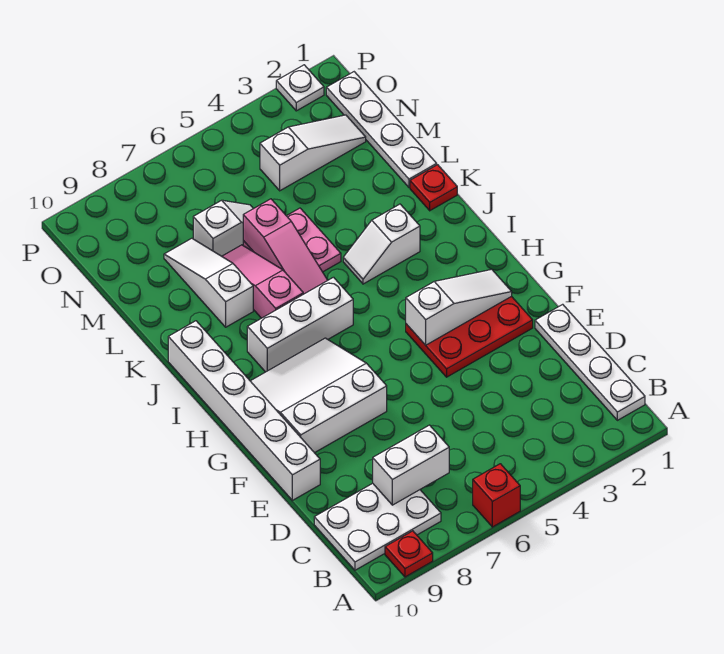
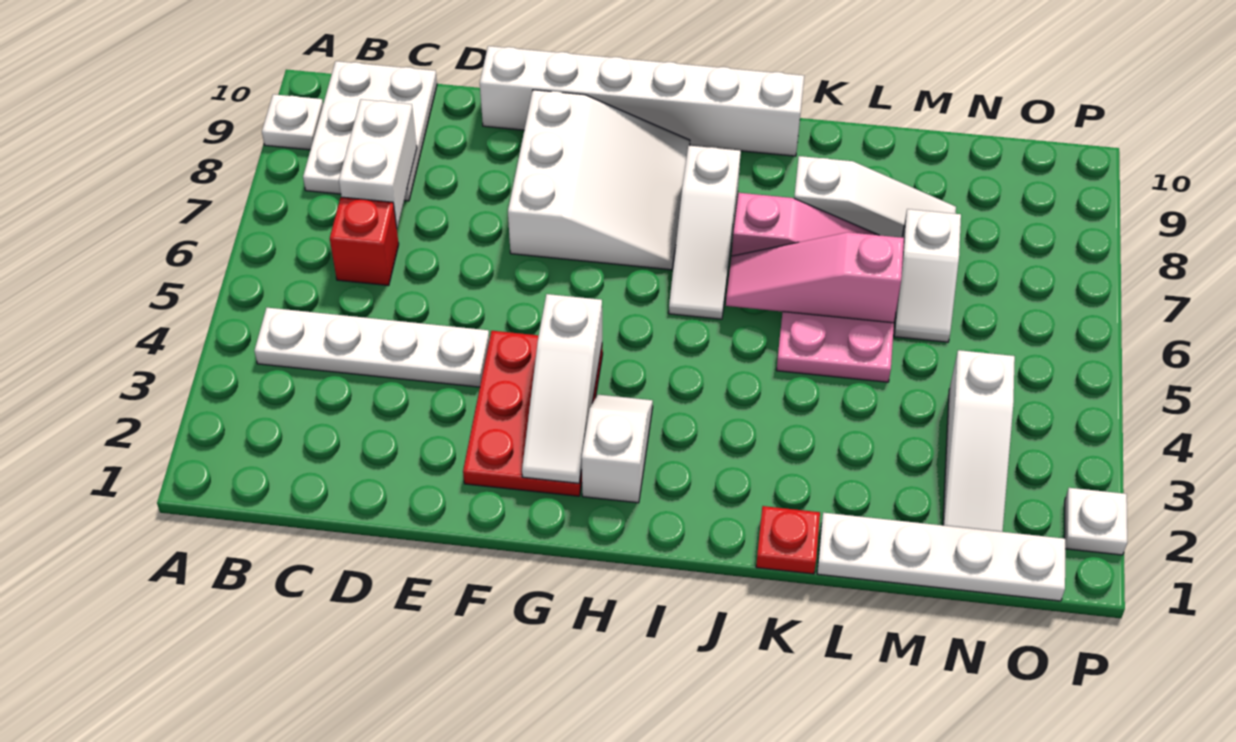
red 1x1 brick [473,464,520,527] -> red 1x1 brick moved to [330,197,399,286]
red 1x1 plate [385,531,433,577] -> white 1x1 plate [262,94,323,150]
white 1x4 plate [535,304,645,420] -> white 1x4 plate moved to [255,308,489,387]
white 1x3 brick [247,277,353,372] -> white 1x3 slope [669,146,741,319]
white 1x2 slope [343,204,420,284] -> white 1x2 slope moved to [582,395,653,503]

